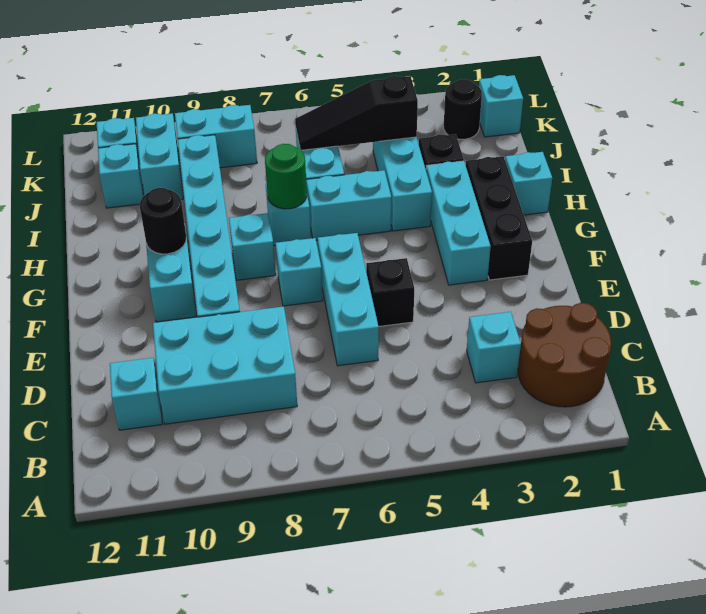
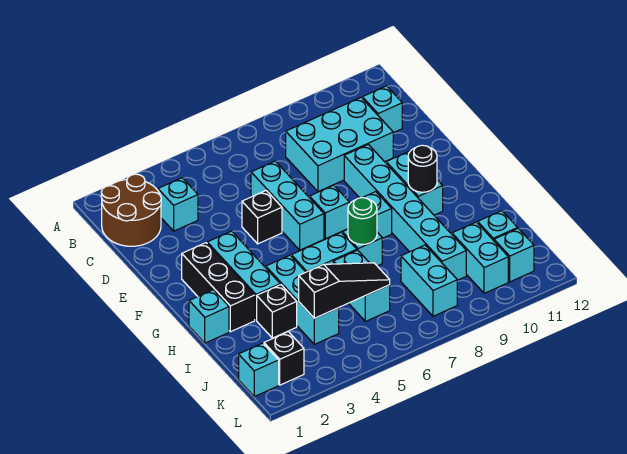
black 1x1 round brick [444,79,482,139] -> black 1x1 brick [264,332,304,385]
cyan 1x2 brick [175,105,257,168] -> cyan 1x2 brick turned to [401,245,457,316]

